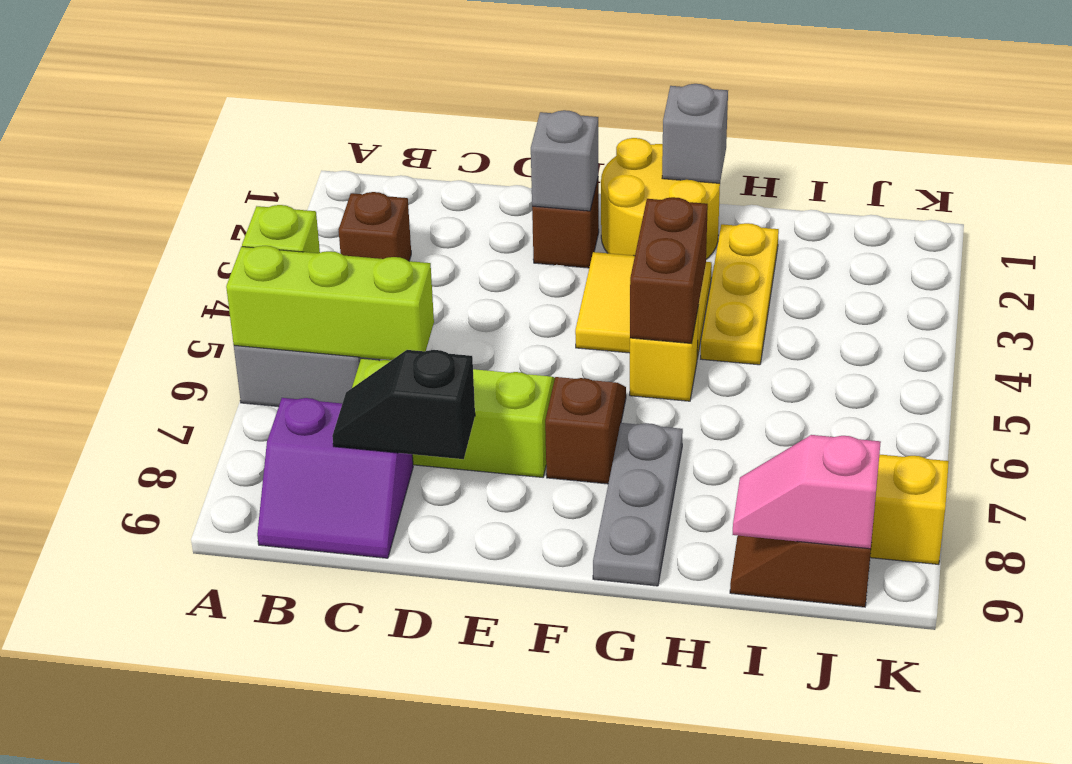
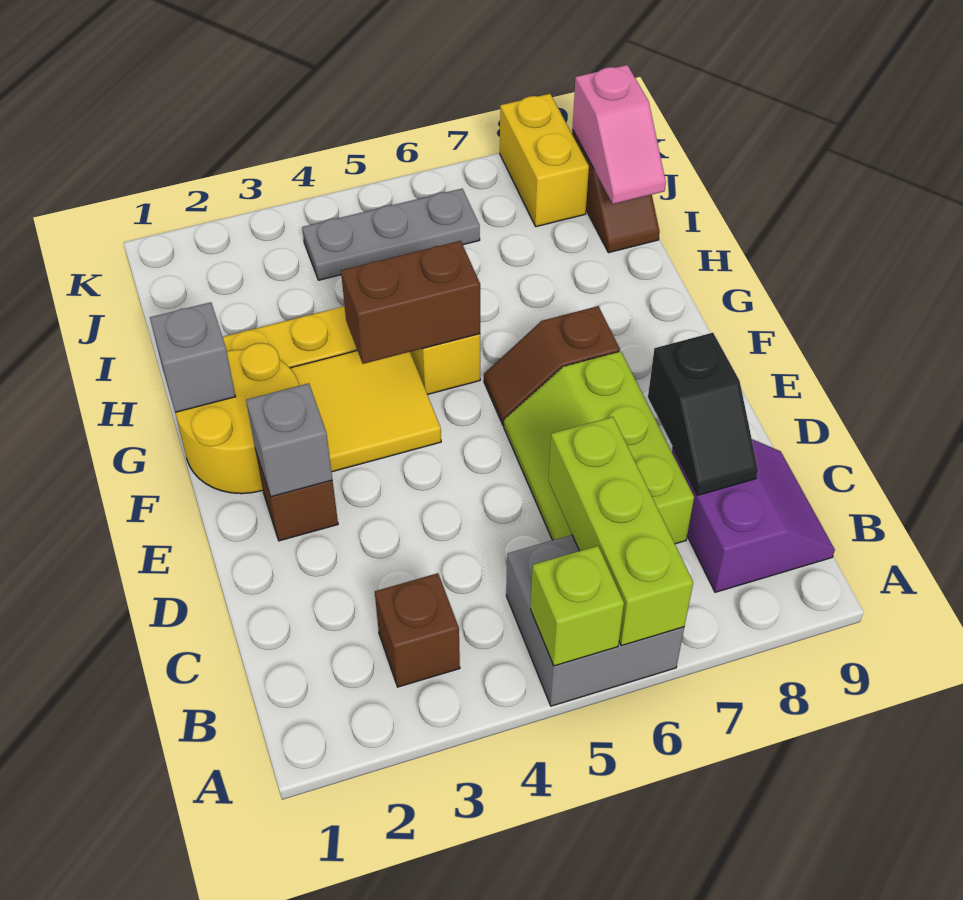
grey 1x3 plate [593,423,683,586] -> grey 1x3 plate moved to [302,189,480,280]

